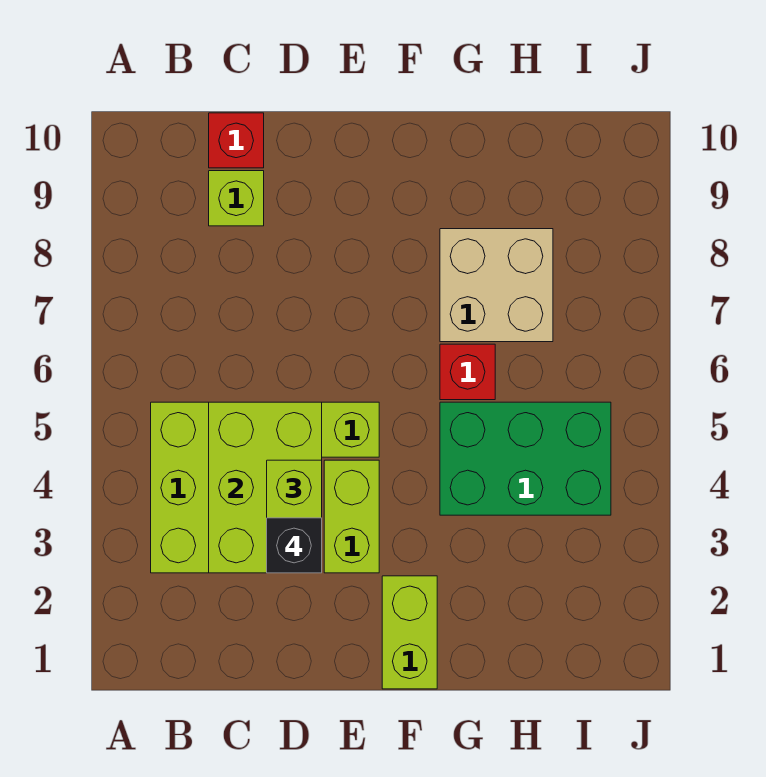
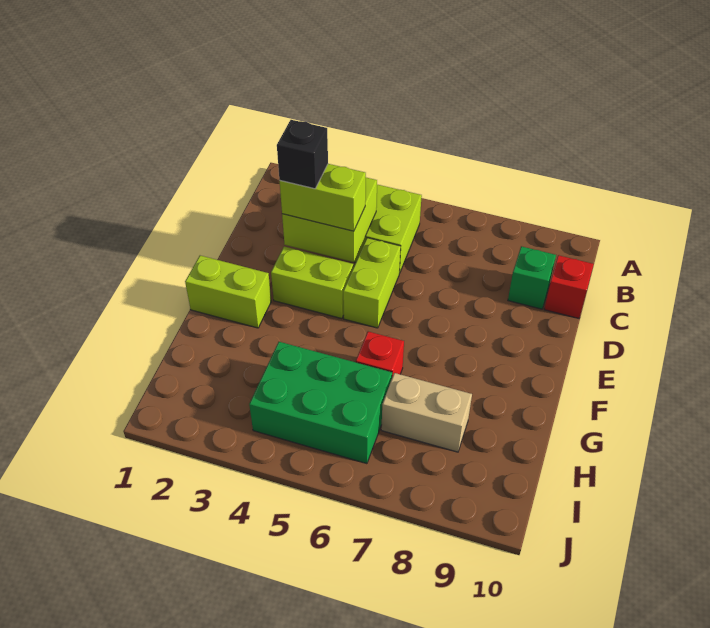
lime 2x3 brick [209,402,322,573] -> lime 2x2 brick [282,178,377,262]
lime 1x1 brick [209,171,264,226] -> green 1x1 brick [508,246,556,309]
green 2x3 brick [440,402,611,515] -> green 2x3 brick turned to [249,342,392,464]
tan 2x2 brick [440,229,553,342] -> tan 1x2 brick [381,373,472,452]

